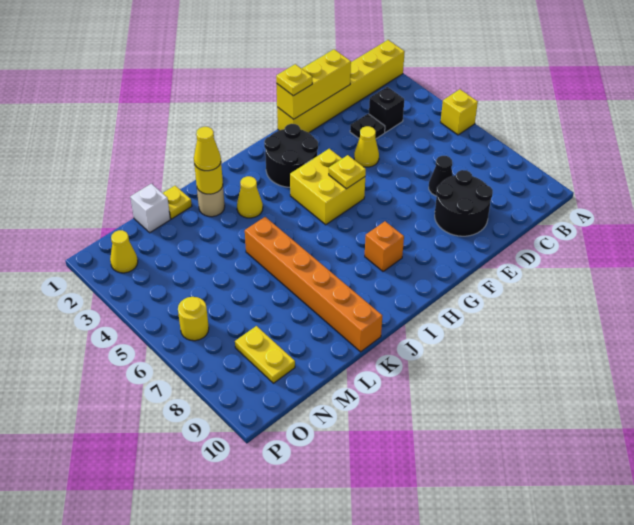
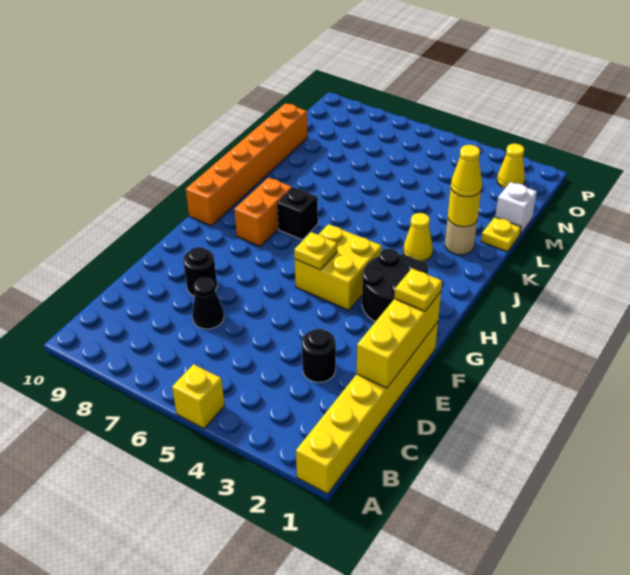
black 1x1 brick [369,87,404,132] -> black 1x1 brick moved to [277,187,318,240]
black 1x1 plate [350,114,385,139] -> black 1x1 round brick [302,329,336,382]
black 2x2 round brick [435,170,493,236] -> black 1x1 round brick [183,247,217,296]
yellow 1x1 cone [354,126,379,167] -> none
orange 1x1 brick [365,221,404,272] -> orange 1x2 brick [234,178,292,246]
orange 1x6 brick [245,217,382,352] -> orange 1x6 brick turned to [186,103,308,226]
yellow 1x2 plate [235,326,295,383] -> none
yellow 1x1 round brick [178,297,209,341] -> none

